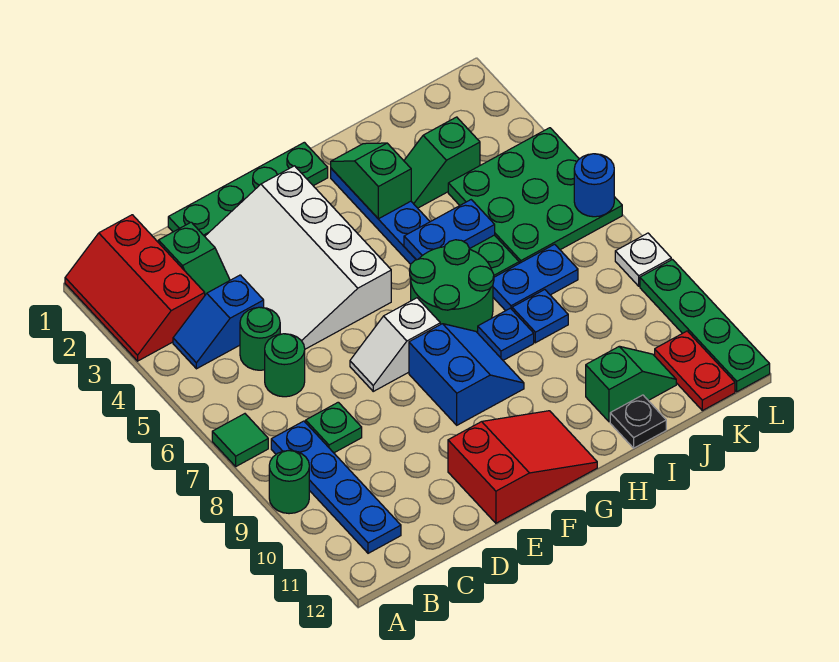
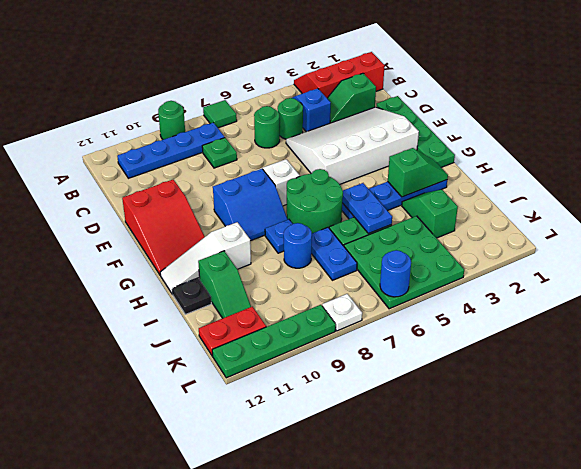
none -> white 1x3 slope [160,222,251,295]
blue 1x1 plate [512,290,568,343] -> blue 1x1 round brick [284,223,312,268]

